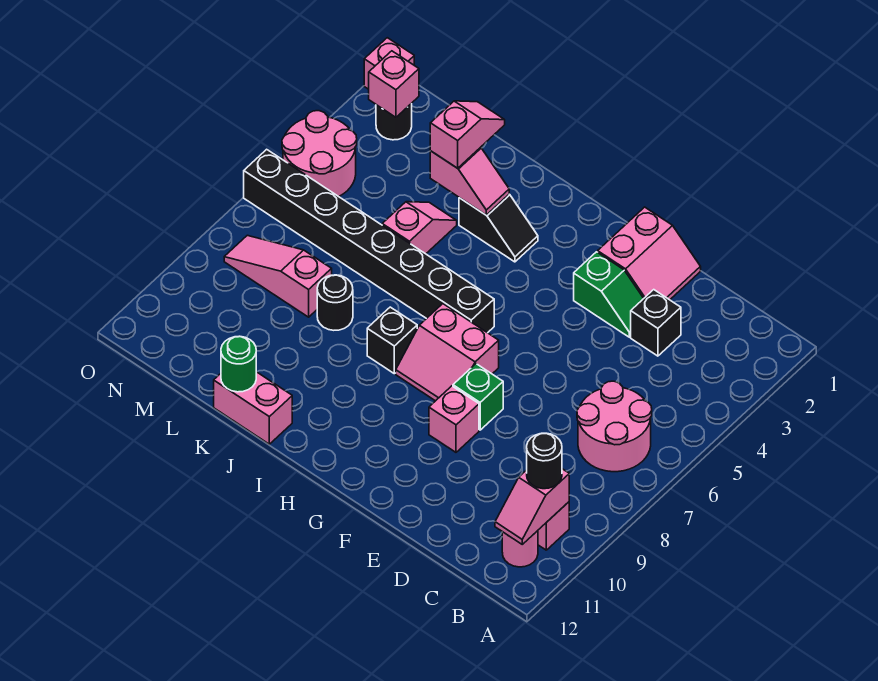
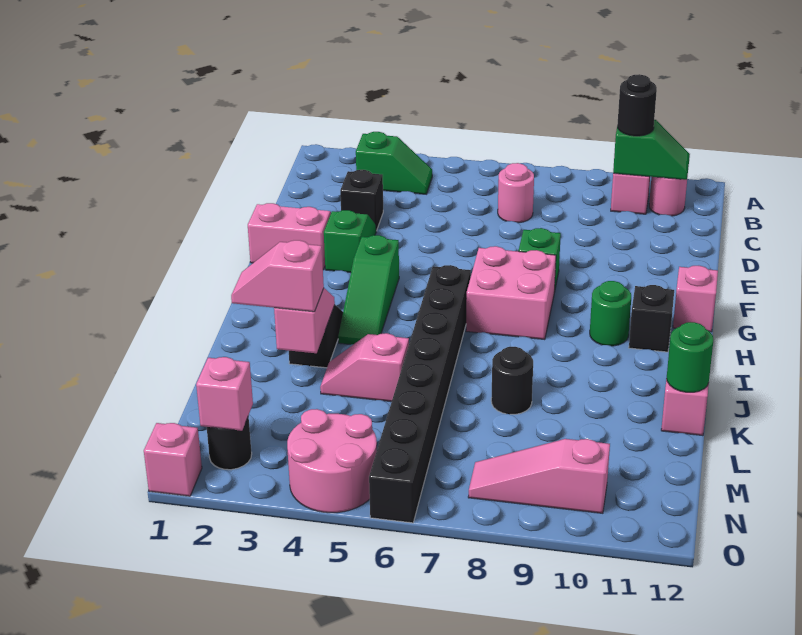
none -> green 1x2 slope [356,132,432,194]
pink 2x2 round brick [577,381,652,472] -> pink 1x1 round brick [498,163,534,223]
pink 1x2 slope [495,469,569,544] -> green 1x2 slope [613,120,690,180]
pink 1x1 brick [429,386,479,452] -> pink 1x1 brick moved to [673,266,718,332]
none -> green 1x3 slope [338,235,399,345]
pink 2x2 slope [396,304,499,401] -> pink 2x2 brick [466,246,556,340]
none -> green 1x1 round brick [590,281,631,346]
black 1x1 brick [367,307,417,374] -> black 1x1 brick moved to [629,285,674,352]
pink 1x3 slope [224,235,332,317] -> pink 1x3 slope turned to [468,439,610,513]

